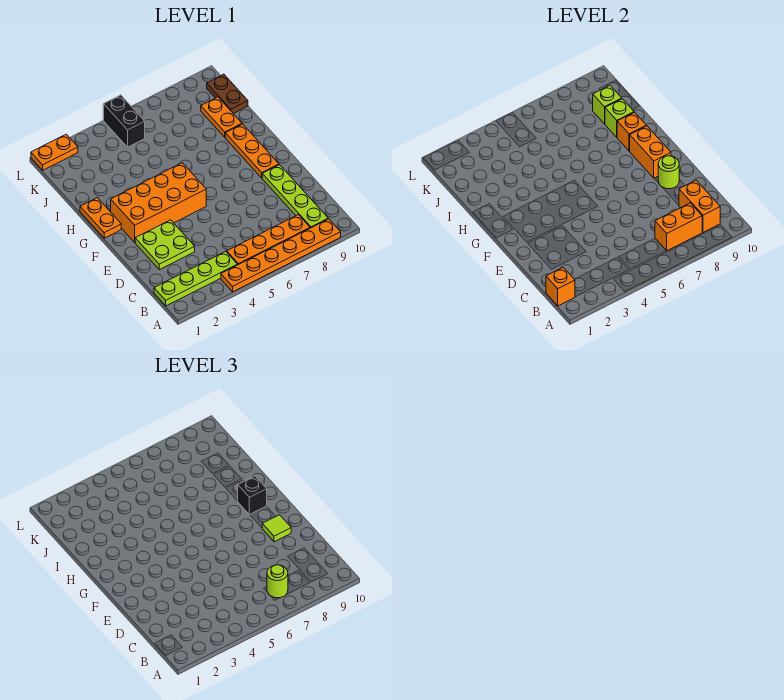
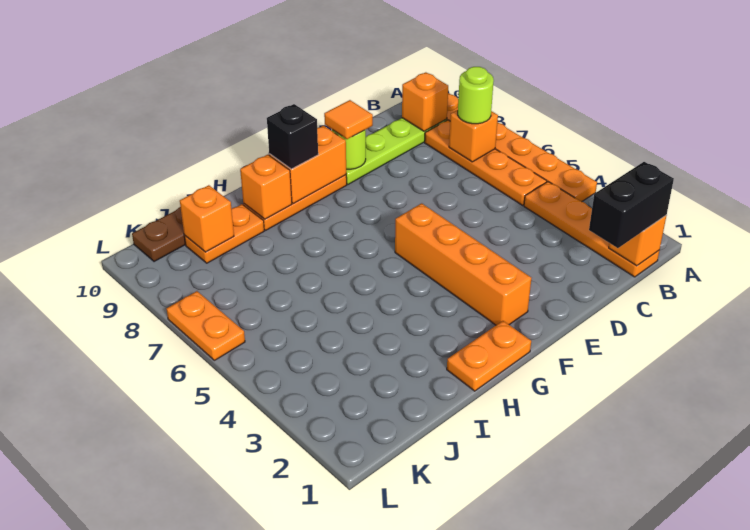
lime 1x4 plate [154,251,238,306] -> orange 1x4 plate [524,182,660,277]
orange 1x2 brick [655,203,702,251] -> orange 1x1 brick [449,110,498,162]
orange 1x2 brick [679,180,720,232] -> orange 1x1 brick [402,72,448,131]
lime 2x2 plate [135,220,195,270] -> none
lime 1x1 tile [262,515,291,542] -> orange 1x1 tile [324,100,373,139]
orange 2x4 brick [111,163,206,242] -> orange 1x4 brick [395,203,531,325]
lime 1x1 brick [605,99,634,137] -> none
lime 1x1 brick [593,85,622,124] -> orange 1x1 brick [180,185,234,252]
black 1x2 brick [103,95,145,147] -> black 1x2 brick moved to [589,162,674,248]
orange 1x2 plate [31,134,78,170] -> orange 1x2 plate moved to [167,291,245,360]

